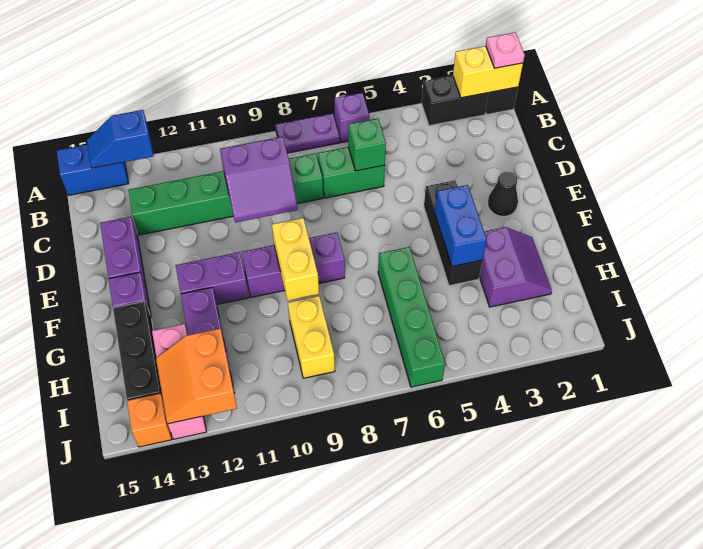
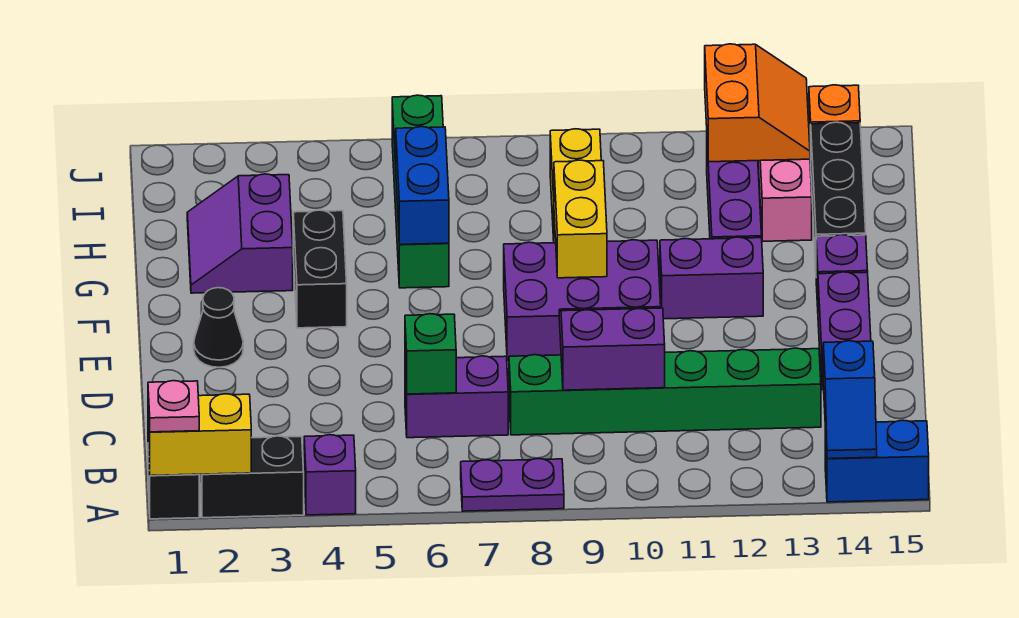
purple 1x1 brick [334,93,370,143] -> purple 1x1 brick moved to [304,435,356,515]
blue 1x2 slope [87,110,153,168] -> blue 1x2 slope turned to [823,341,877,459]
green 1x2 brick [318,147,385,198] -> purple 1x2 brick [405,356,508,438]
black 1x3 brick [424,180,482,286] -> black 1x2 brick [293,210,347,328]
blue 1x2 brick [434,185,487,266] -> blue 1x2 brick moved to [396,127,449,244]
purple 1x3 brick [242,233,345,297] -> purple 2x3 brick [504,240,661,360]

